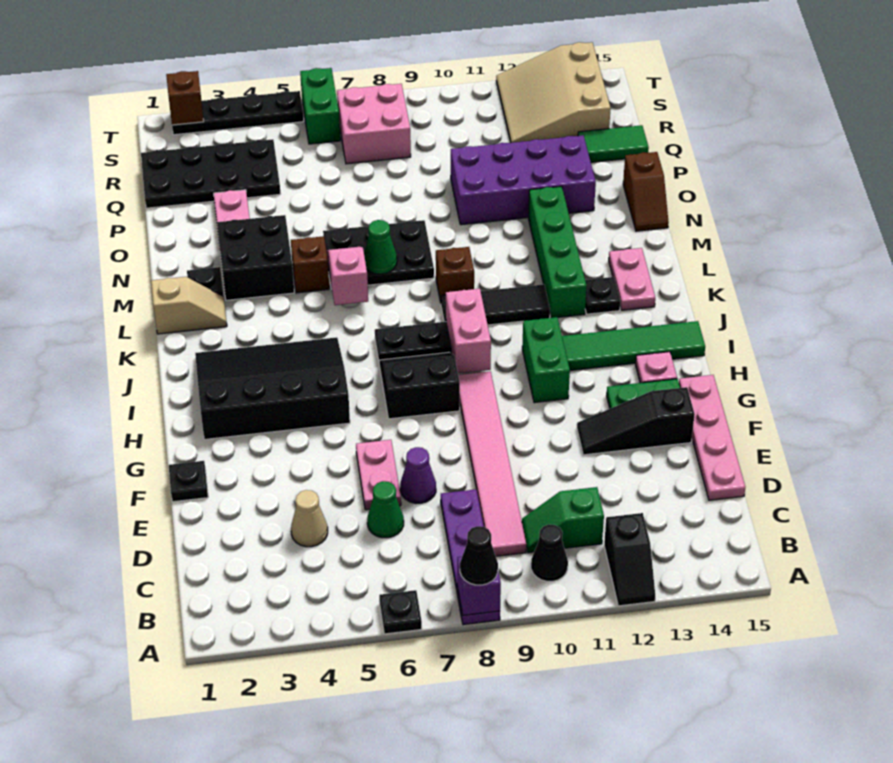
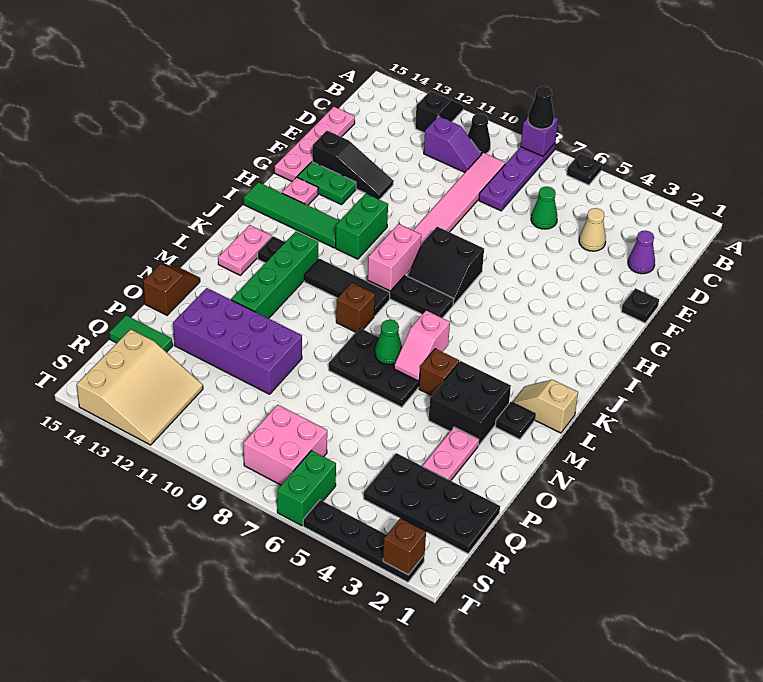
green 1x2 slope [522,487,604,553] -> purple 1x2 slope [424,116,481,172]
pink 1x2 plate [356,440,401,510] -> none
purple 1x1 cone [400,447,436,503] -> purple 1x1 cone moved to [628,231,655,274]
black 3x4 slope [195,337,350,439] -> none

